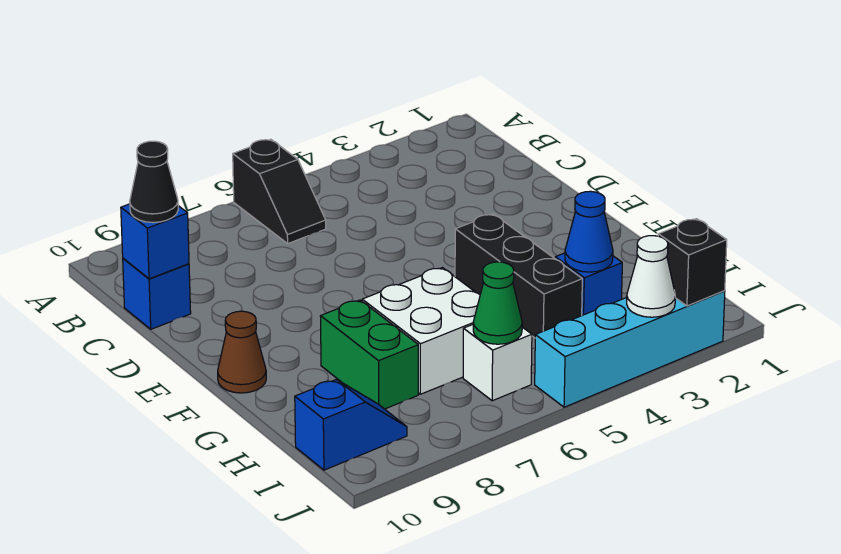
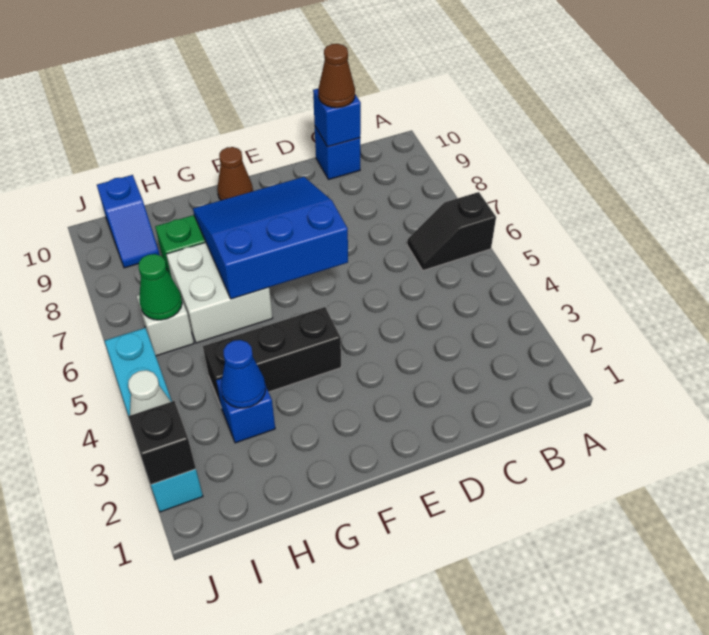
black 1x1 cone [130,141,178,223] -> brown 1x1 cone [318,44,355,108]
none -> blue 3x3 slope [193,177,348,299]

